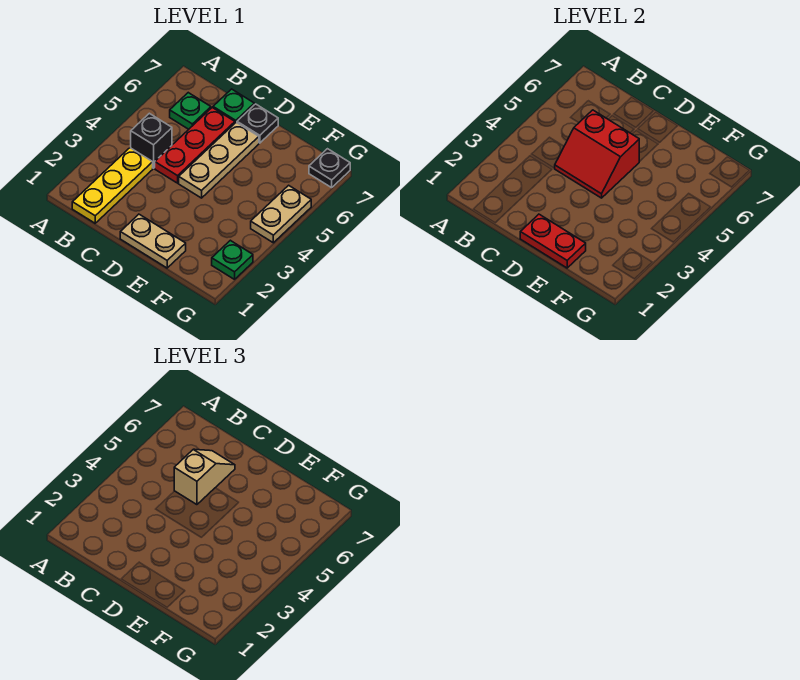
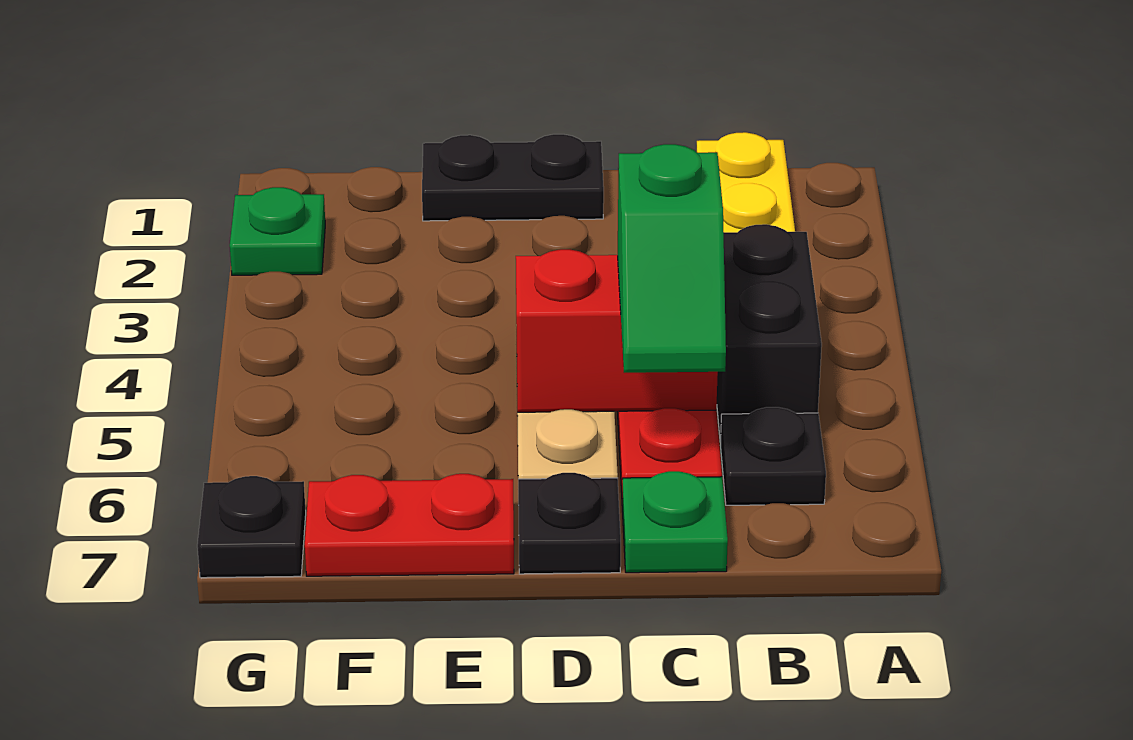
black 1x1 brick [131,113,172,168] -> black 1x2 brick [717,224,822,442]
green 1x1 plate [170,93,211,129] -> black 1x1 plate [720,407,826,505]
tan 1x2 slope [174,449,235,505] -> green 1x2 slope [618,144,726,373]
tan 1x2 plate [120,214,186,268] -> black 1x2 plate [422,134,604,221]
red 1x2 plate [520,214,586,268] -> red 1x2 plate moved to [305,474,514,576]
tan 1x2 plate [251,185,311,243] -> none

